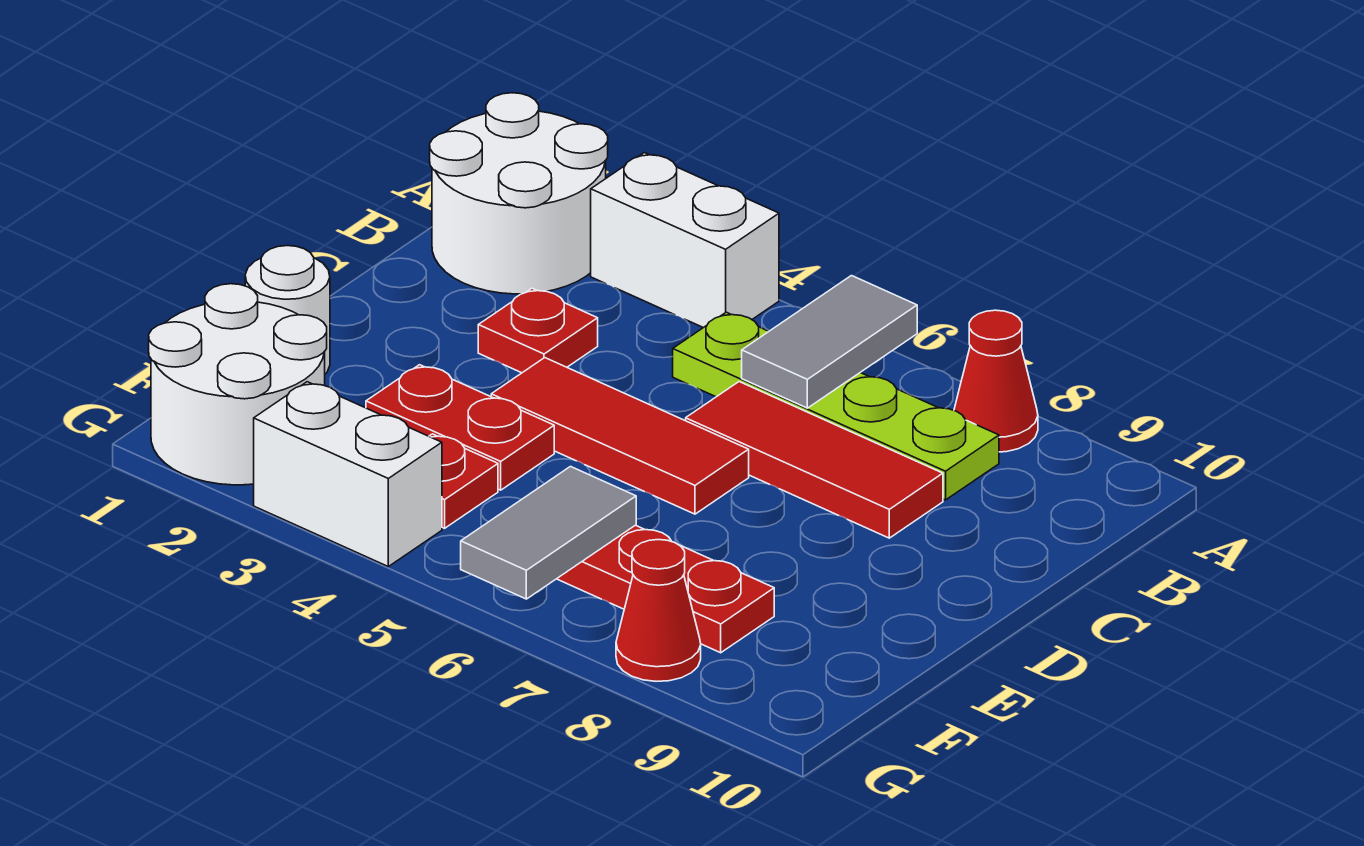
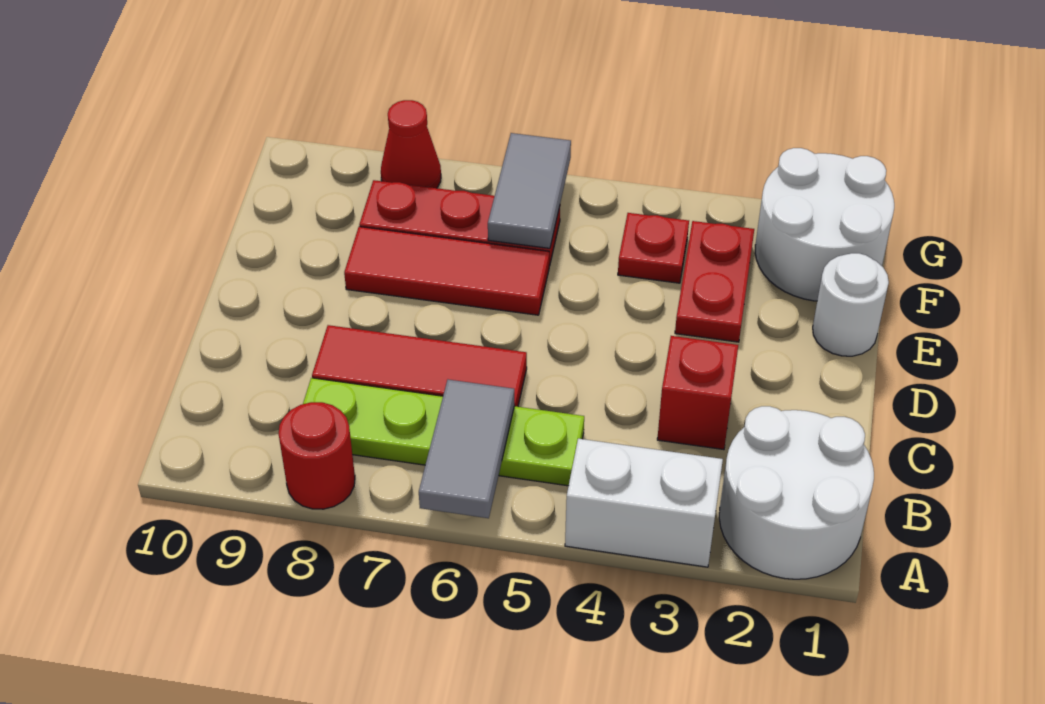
red 1x1 cone [954,310,1038,452] -> red 1x1 round brick [279,402,355,509]
red 1x1 plate [478,288,598,373] -> red 1x1 brick [657,336,738,450]
red 1x3 tile [491,358,749,514] -> red 1x3 tile moved to [344,227,549,315]
red 1x2 plate [366,365,554,490] -> red 1x2 plate turned to [675,221,754,342]
white 1x2 brick [254,382,442,566] -> none

